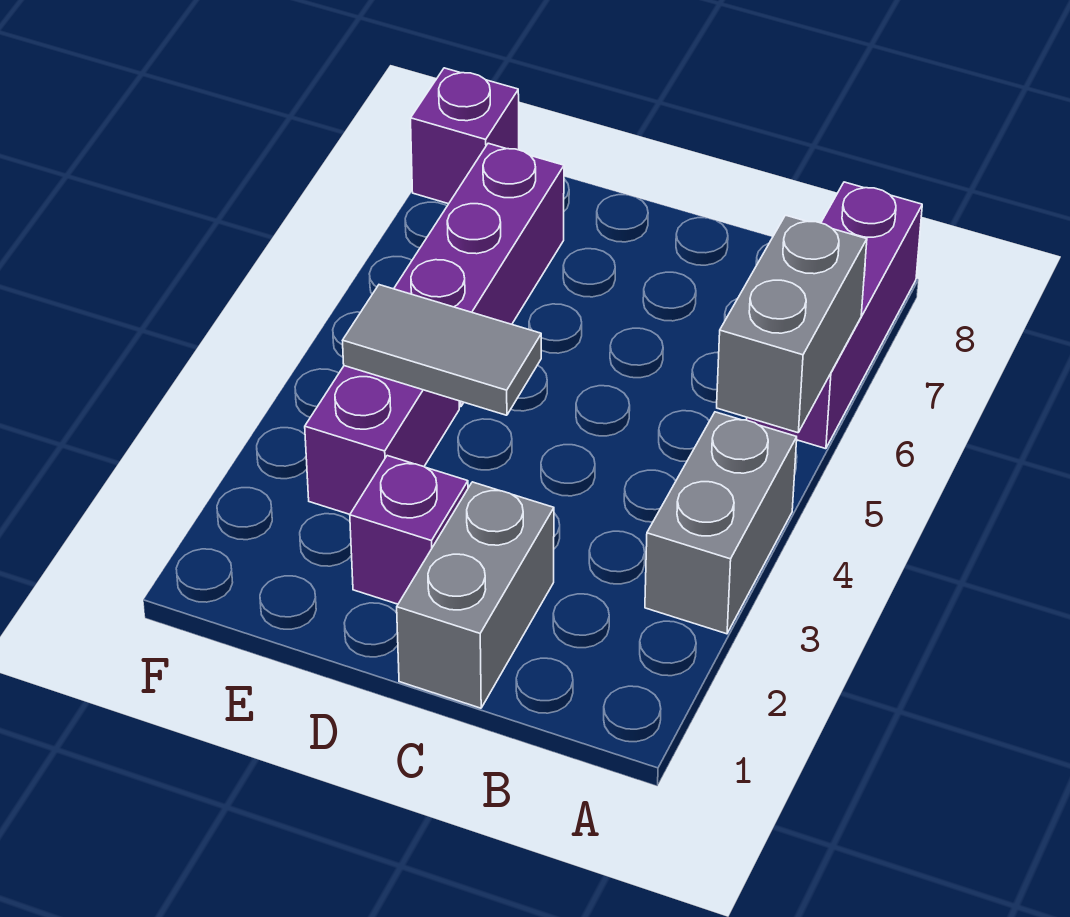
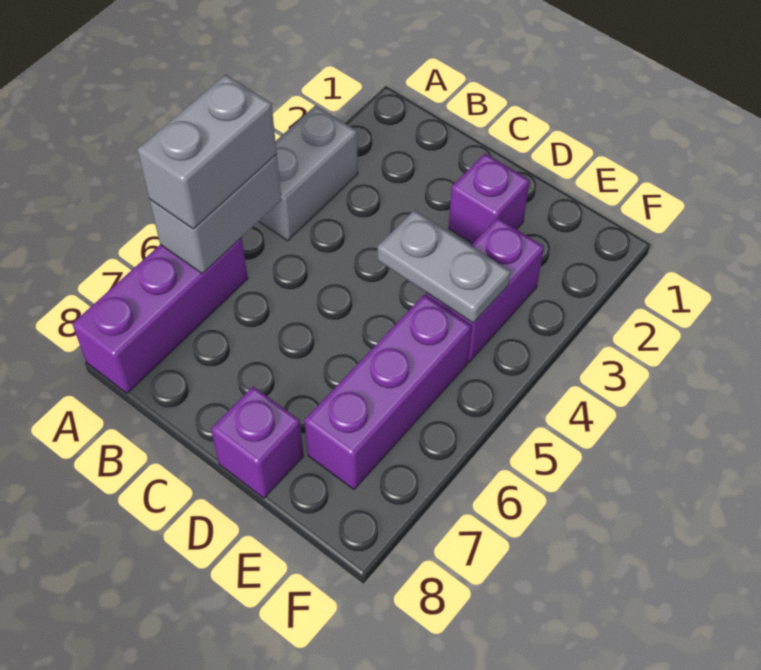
grey 1x2 brick [397,482,554,708] -> grey 1x2 brick moved to [137,75,277,229]
grey 1x2 tile [343,285,541,415] -> grey 1x2 plate [378,210,510,323]
purple 1x1 brick [411,68,519,204] -> purple 1x1 brick moved to [211,386,304,498]

